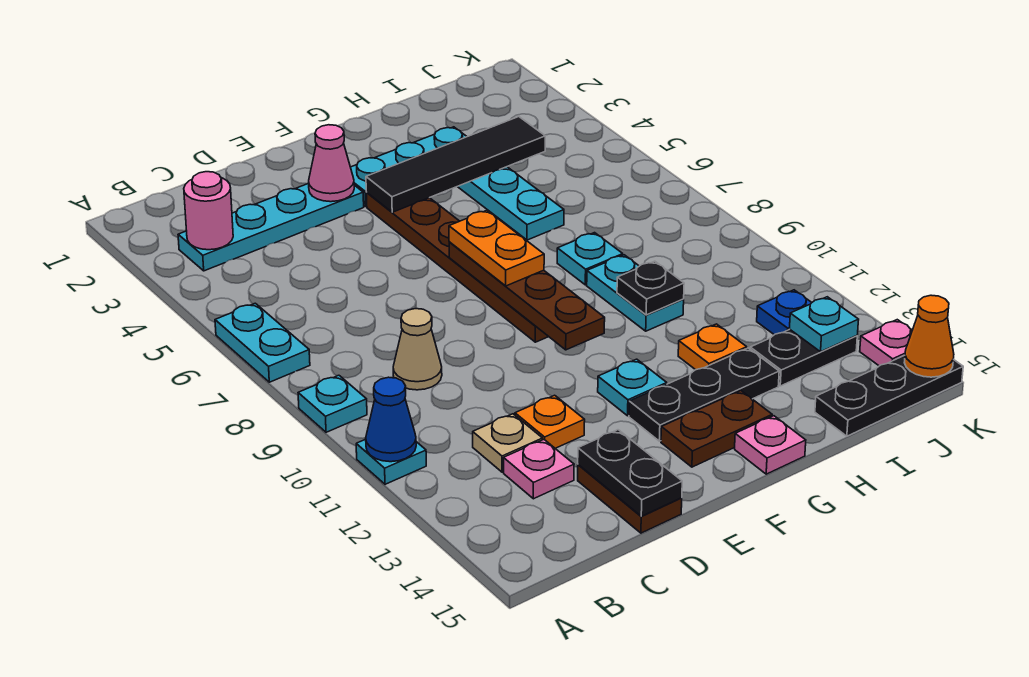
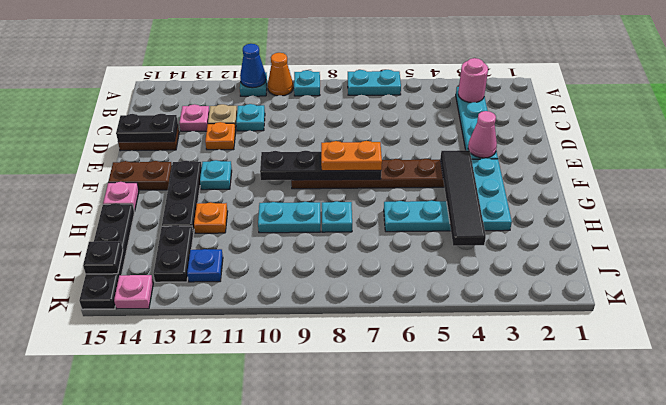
tan 1x1 cone [393,309,442,390] -> none
brown 1x4 plate [449,242,605,350] -> black 1x4 plate [260,151,381,180]
brown 1x2 plate [661,391,772,467] -> brown 1x2 plate turned to [108,161,172,190]
black 1x1 plate [617,261,684,315] -> black 1x1 plate moved to [83,241,123,274]
black 1x3 plate [815,355,963,436] -> black 1x4 plate [79,203,134,309]
cyan 1x1 plate [789,297,859,352] -> cyan 1x1 plate moved to [236,104,265,131]
orange 1x1 cone [904,295,954,377] -> orange 1x1 cone moved to [268,53,293,96]

